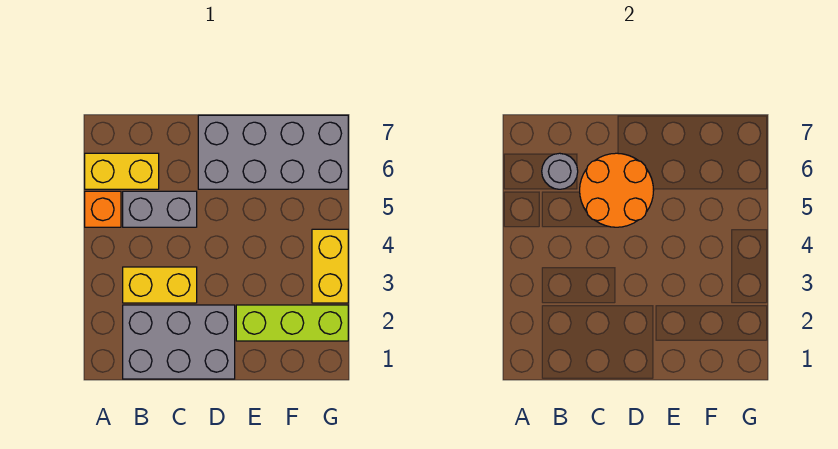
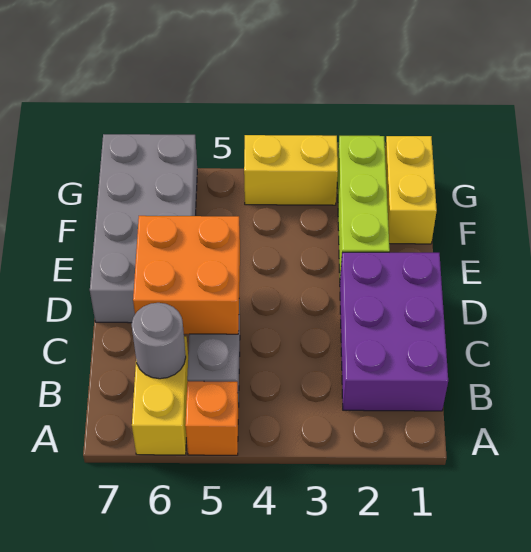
grey 2x3 brick [123,305,235,379] -> purple 2x3 brick [340,252,448,411]
yellow 1x2 brick [123,267,197,303] -> yellow 1x2 brick moved to [385,136,437,244]
orange 2x2 round brick [580,153,654,227] -> orange 2x2 brick [133,216,240,334]

